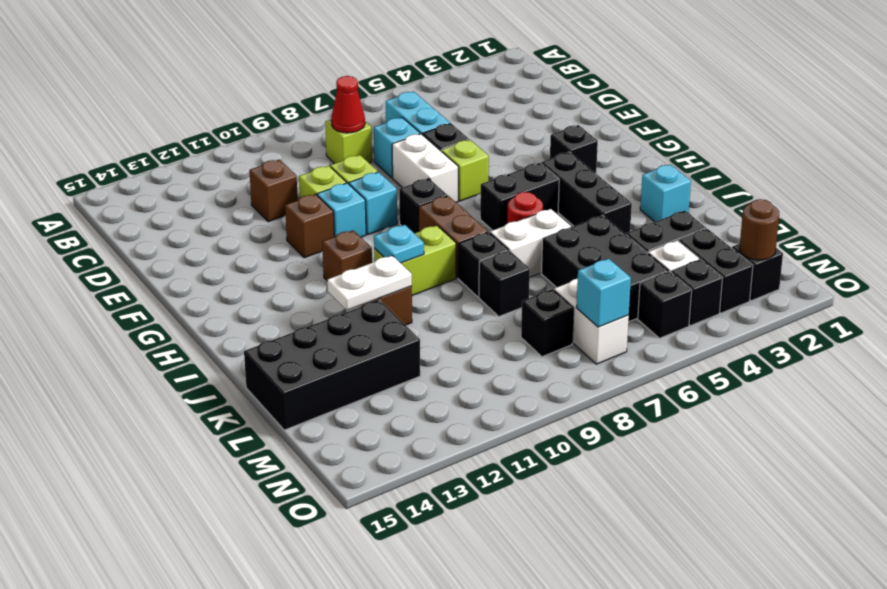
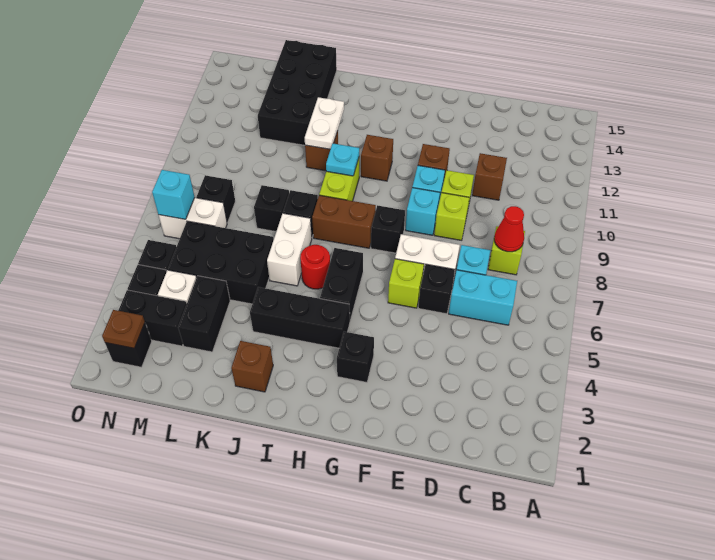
cyan 1x1 brick [640,165,691,222] -> brown 1x1 brick [231,341,273,392]
brown 1x1 round brick [739,199,779,260] -> brown 1x1 plate [102,310,145,348]

